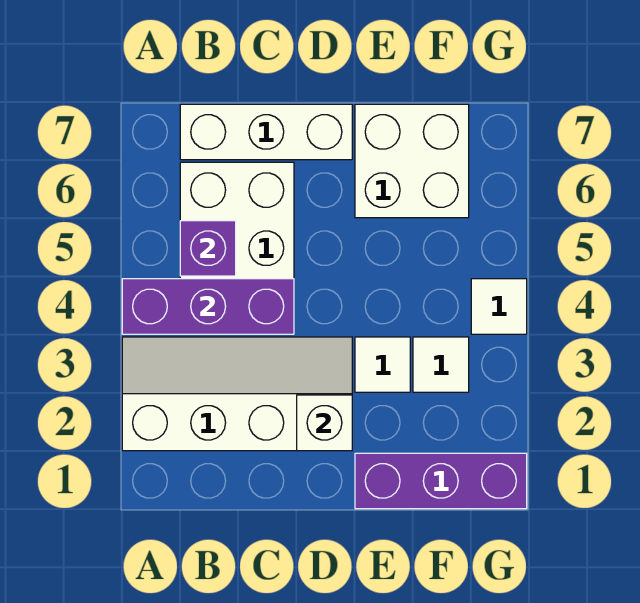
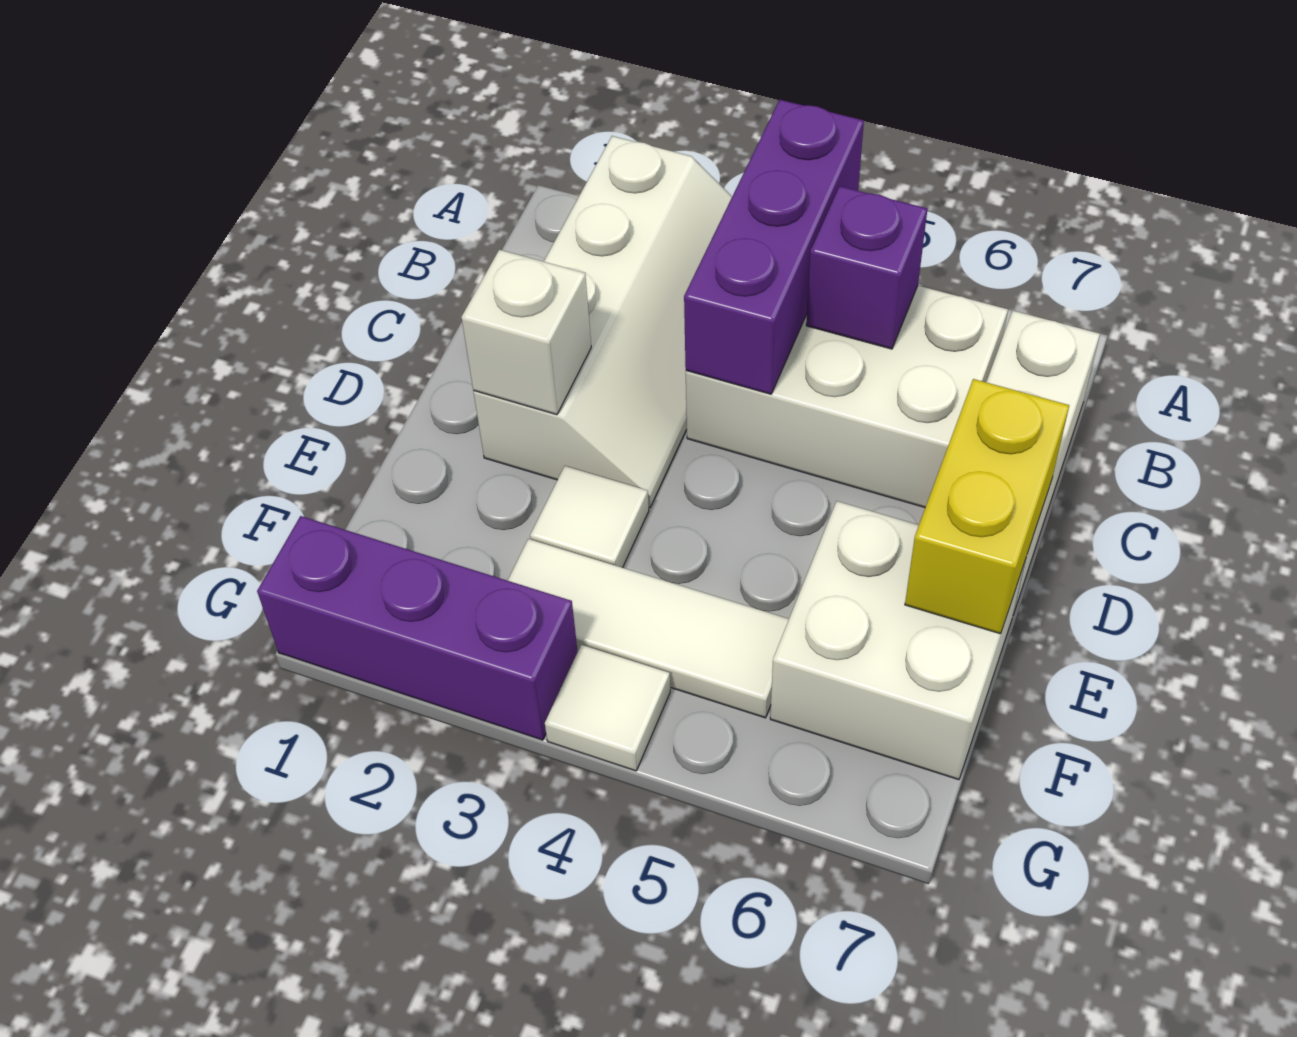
none -> yellow 1x2 brick [905,379,1069,634]
purple 1x3 brick [355,453,527,509] -> purple 1x3 brick turned to [257,516,578,740]
white 1x1 tile [413,337,469,392] -> white 1x3 tile [507,539,789,718]

